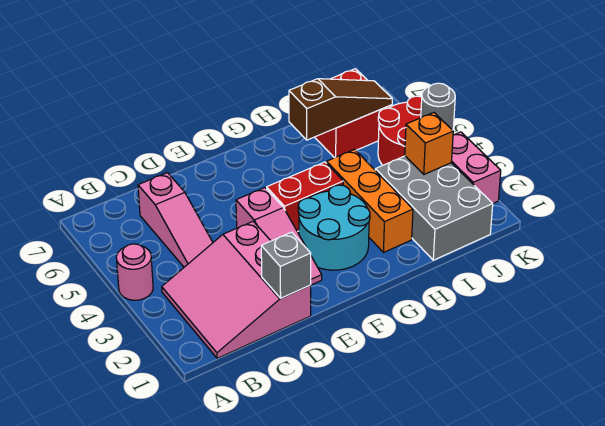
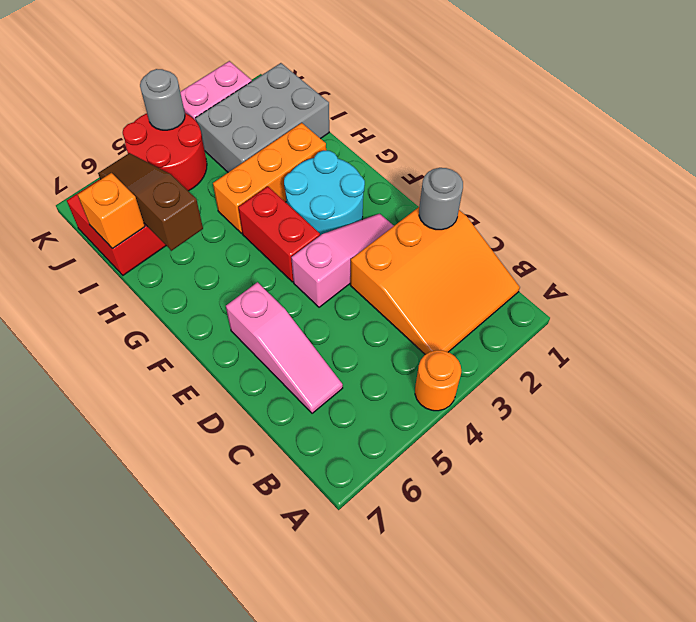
pink 1x1 round brick [116,244,153,300] -> orange 1x1 round brick [415,350,461,411]
pink 3x3 slope [162,222,311,358] -> orange 3x3 slope [350,206,520,355]
pink 1x3 slope [138,173,213,267] -> pink 1x3 slope turned to [226,282,343,413]
grey 1x1 brick [261,232,311,298] -> grey 1x1 round brick [419,168,463,230]
orange 1x1 brick [405,112,453,174] -> orange 1x1 brick moved to [78,173,145,249]

